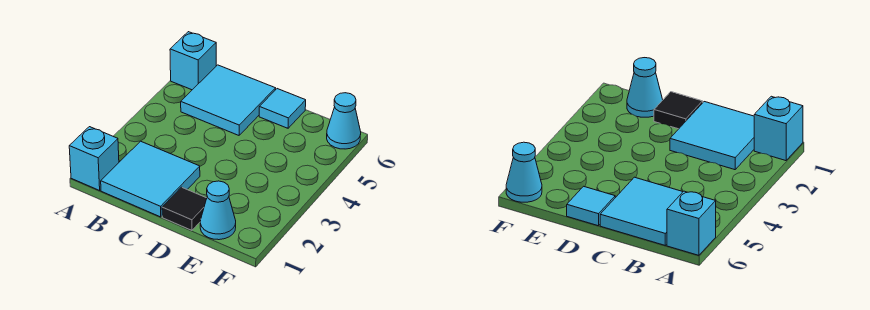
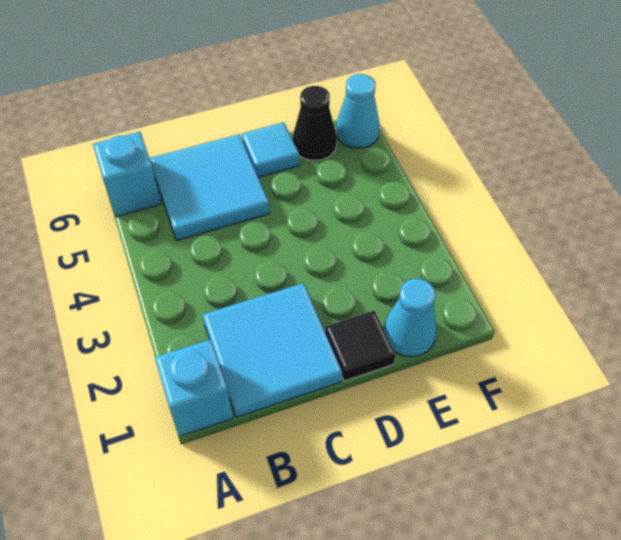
none -> black 1x1 cone [293,86,337,160]

